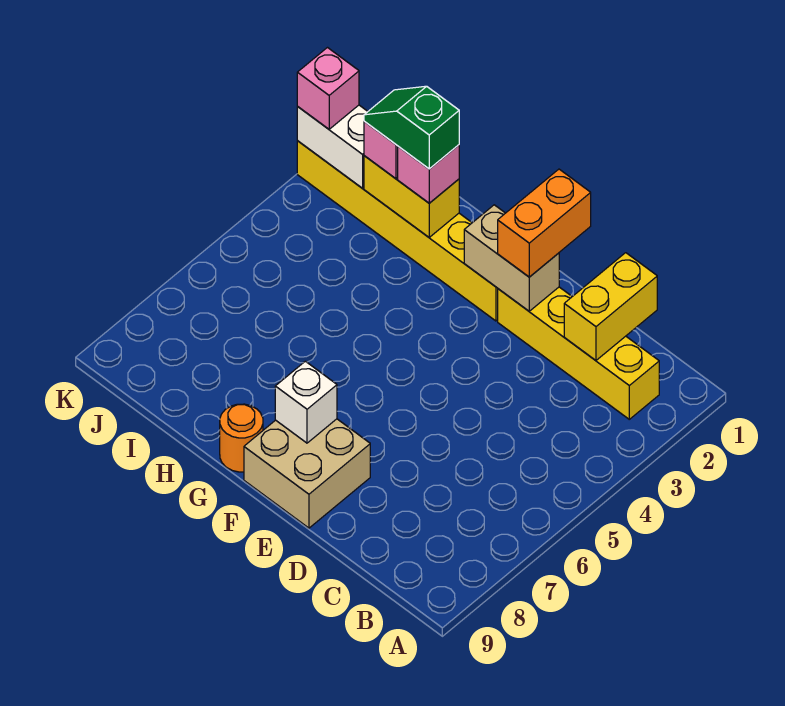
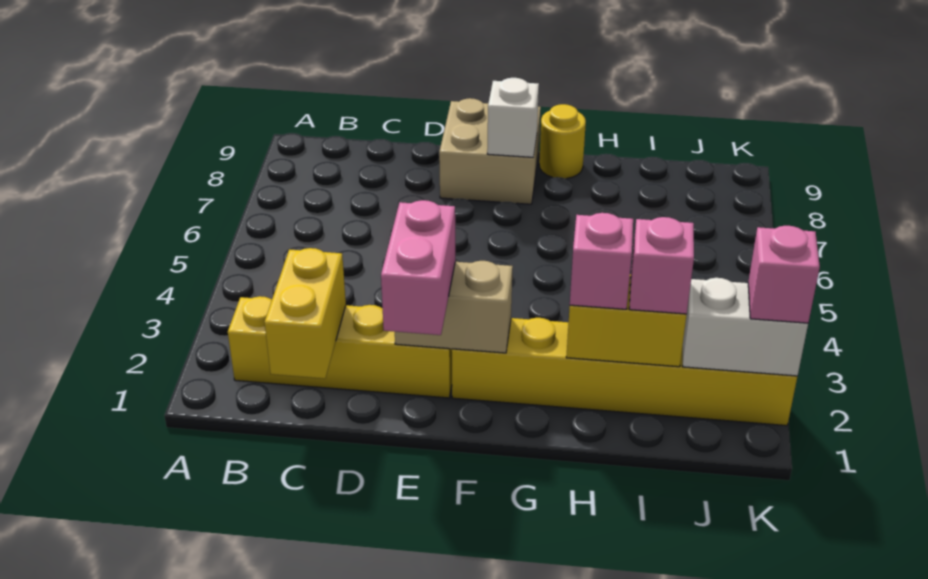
orange 1x2 brick [498,169,591,277] -> pink 1x2 brick [381,200,455,335]
orange 1x1 round brick [220,404,263,472] -> yellow 1x1 round brick [539,104,586,179]
green 1x2 slope [364,86,459,169] -> none

